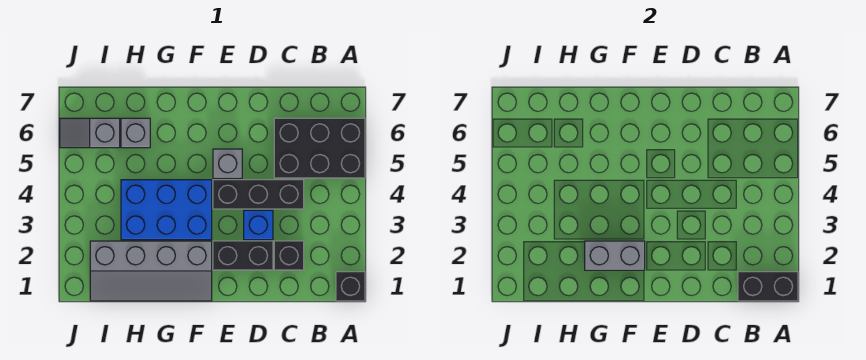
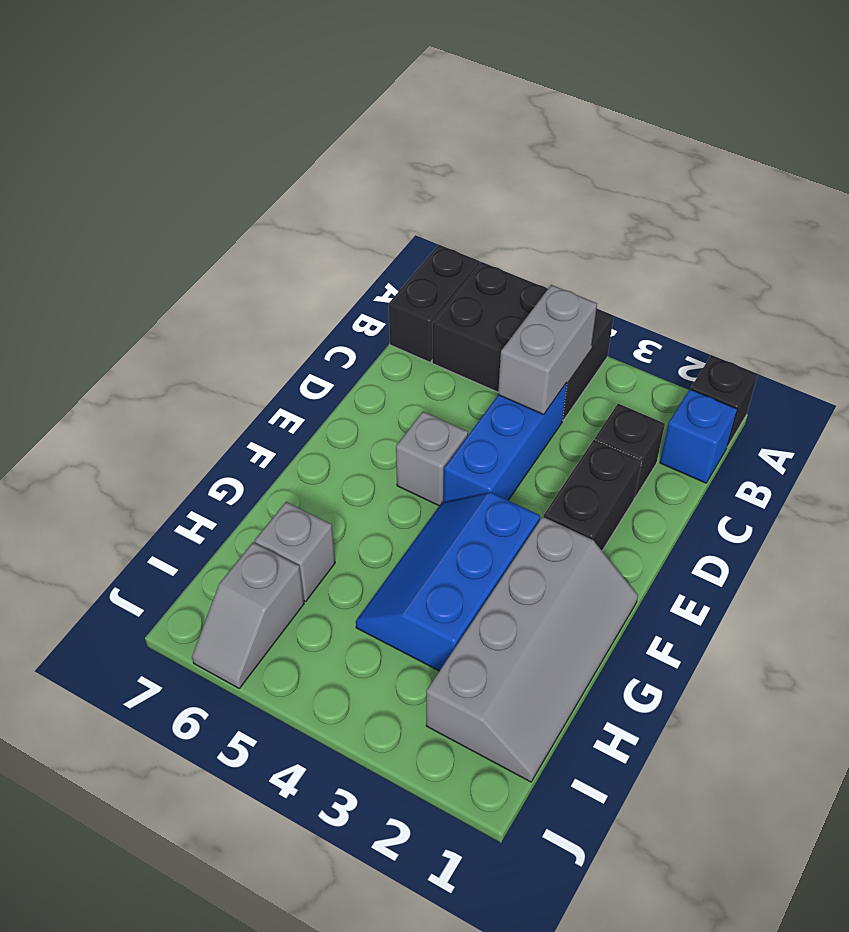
black 1x2 brick [738,272,798,301] -> black 1x2 brick moved to [389,245,479,362]
black 2x3 brick [274,118,365,178] -> black 2x3 brick turned to [432,262,614,420]
black 1x3 brick [213,180,304,209] -> blue 1x3 brick [443,382,567,502]
blue 1x1 brick [244,210,273,240] -> blue 1x1 brick moved to [660,389,737,483]
grey 1x2 brick [585,241,645,270] -> grey 1x2 brick moved to [498,285,597,414]
blue 2x3 brick [121,180,212,240] -> blue 2x3 slope [356,492,540,671]

